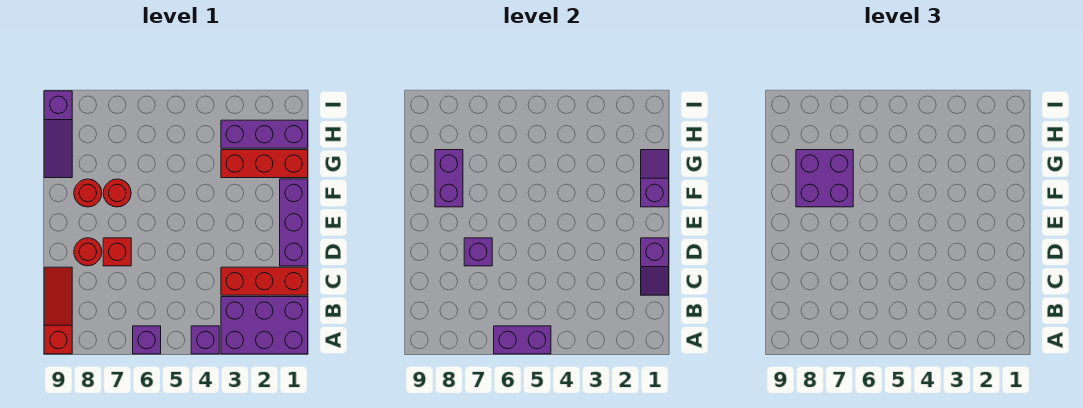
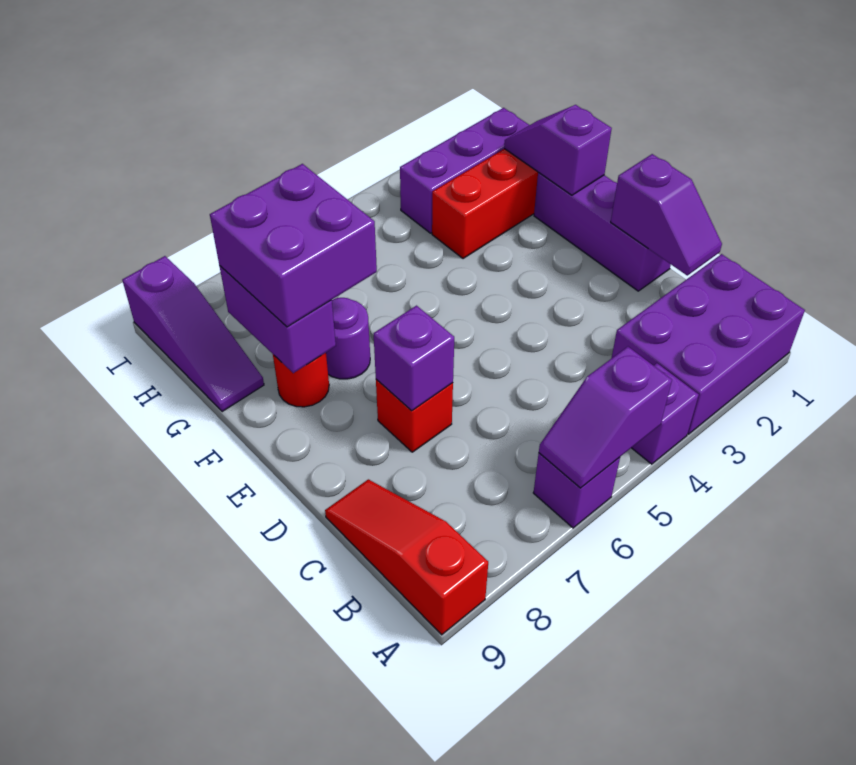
purple 1x2 brick [494,326,551,354] -> purple 1x2 slope [539,347,672,488]
red 1x3 brick [221,267,308,295] -> none
red 1x1 round brick [74,238,102,266] -> none
red 1x1 round brick [103,179,131,207] -> purple 1x1 round brick [326,298,370,379]

